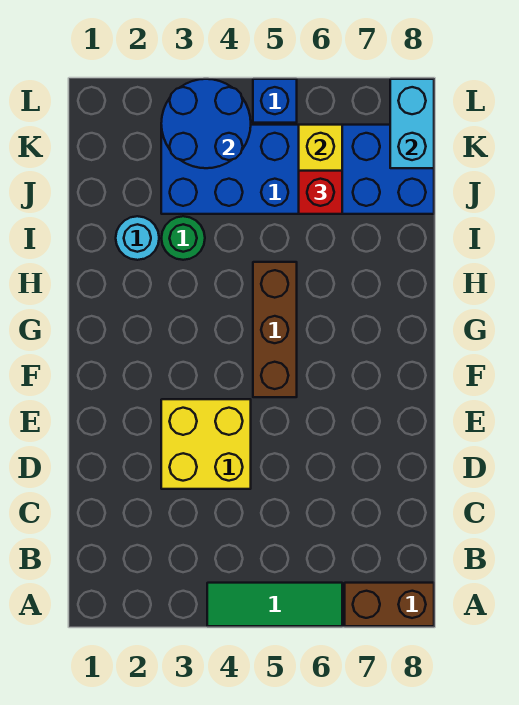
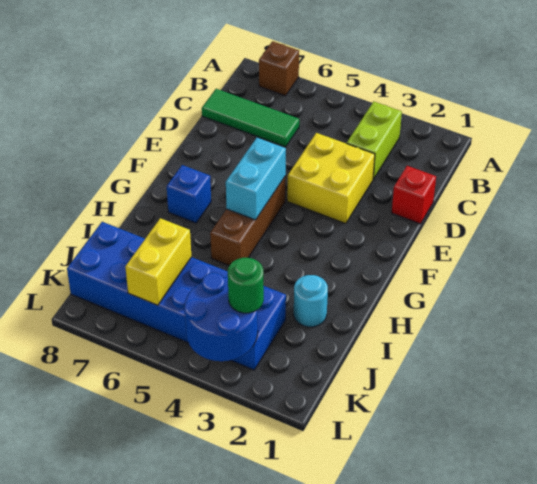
green 1x3 tile [207,583,342,626] -> green 1x3 tile moved to [202,89,299,147]
brown 1x2 brick [345,583,434,626] -> brown 1x1 brick [259,41,299,96]
none -> lime 1x2 brick [347,102,402,179]
green 1x1 round brick [161,216,205,260] -> green 1x1 round brick moved to [228,258,264,313]
red 1x1 brick [299,171,342,214] -> red 1x1 brick moved to [392,166,436,224]
cyan 1x2 brick [390,79,434,168] -> cyan 1x2 brick moved to [226,138,286,220]
blue 1x1 brick [253,79,297,123] -> blue 1x1 brick moved to [167,165,211,223]

